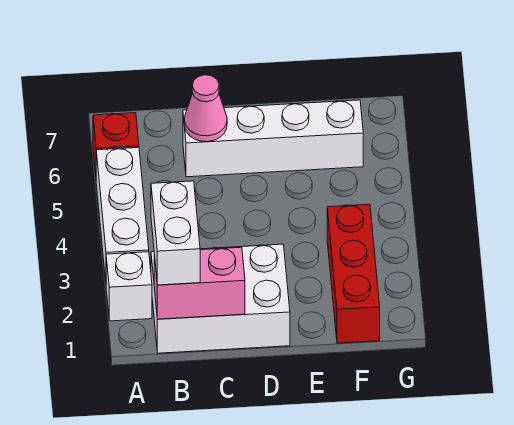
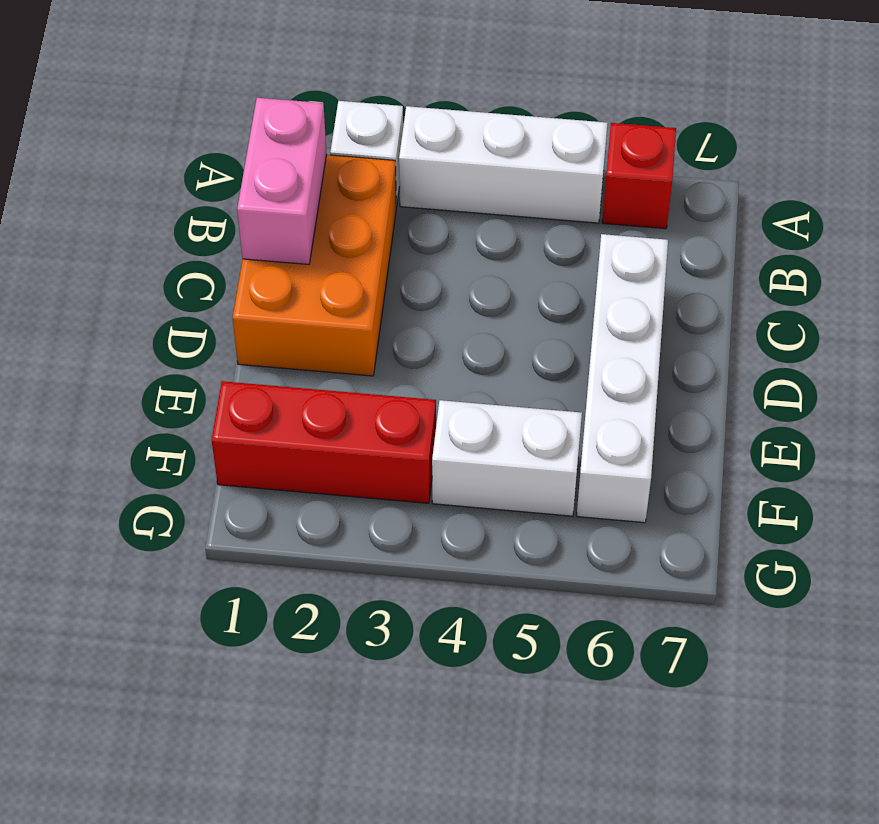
white 2x3 brick [151,244,290,353] -> orange 2x3 brick [233,155,396,376]
white 1x2 brick [151,181,200,285] -> white 1x2 brick moved to [432,400,582,516]
pink 1x1 cone [184,75,227,142] -> none

